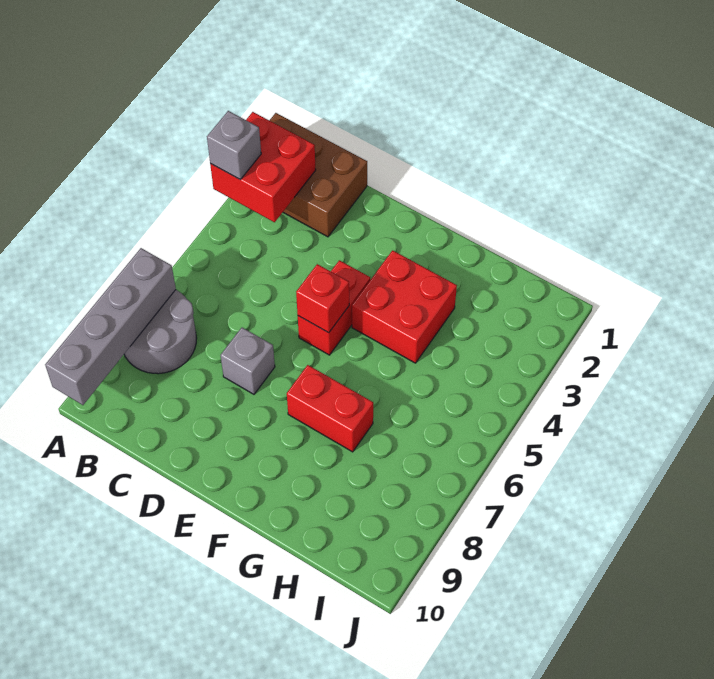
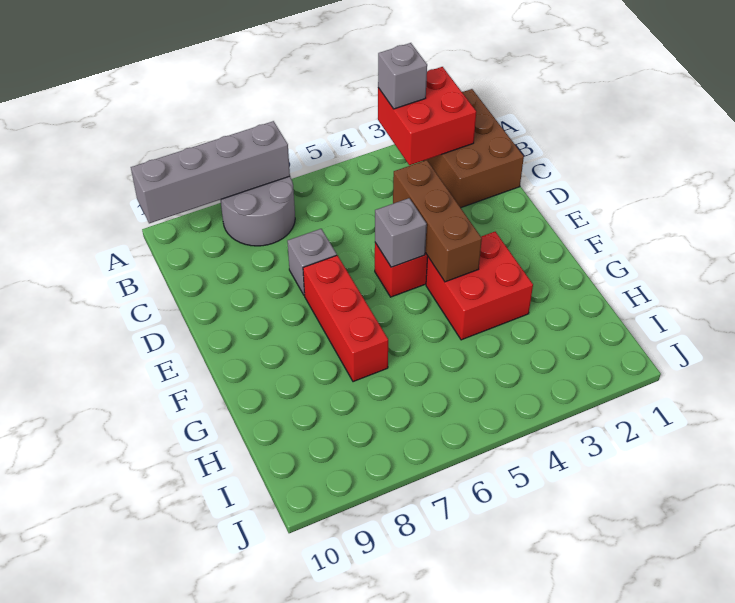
none -> brown 1x3 brick [393,160,482,282]
red 1x1 brick [296,264,349,333] -> grey 1x1 brick [375,198,427,267]
red 1x2 brick [287,365,373,452] -> red 1x3 brick [303,255,388,382]

